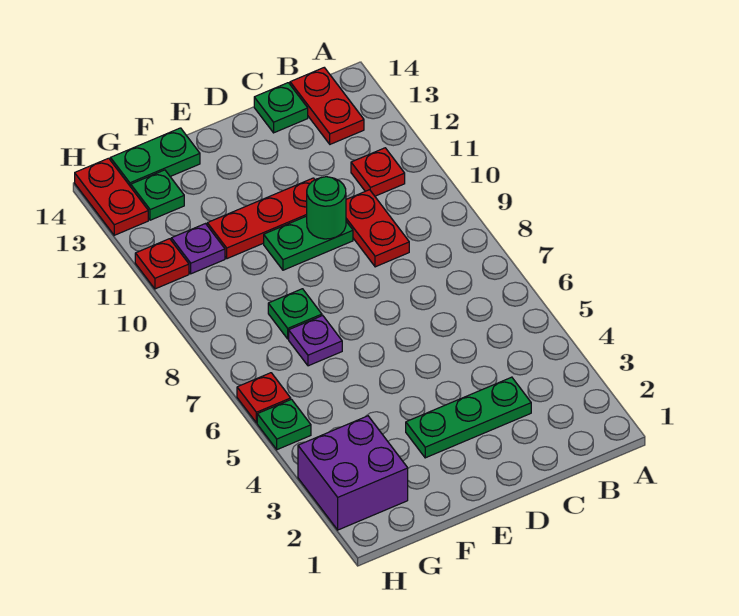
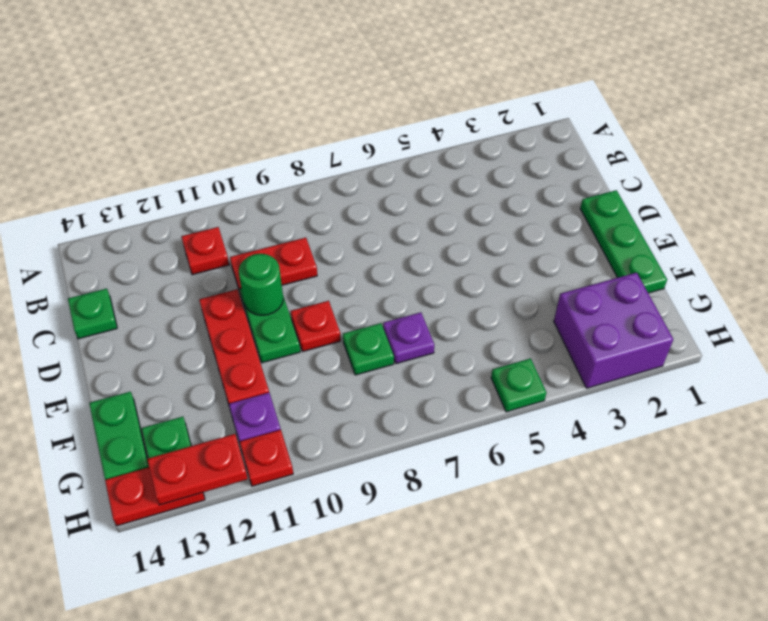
red 1x2 plate [290,68,364,144] -> red 1x2 plate moved to [147,434,248,505]
green 1x3 plate [406,377,531,458] -> green 1x3 plate moved to [580,190,667,293]
red 1x1 plate [237,373,291,423] -> red 1x1 plate moved to [291,301,341,351]

